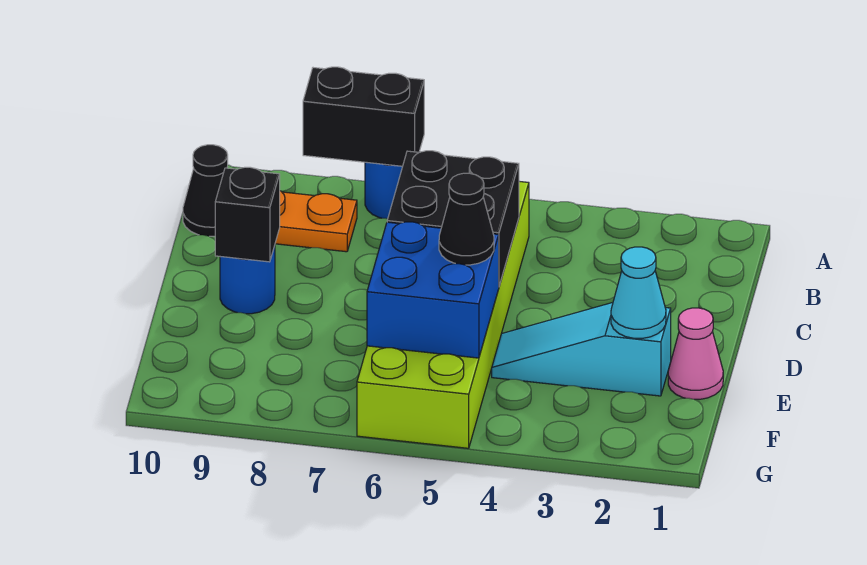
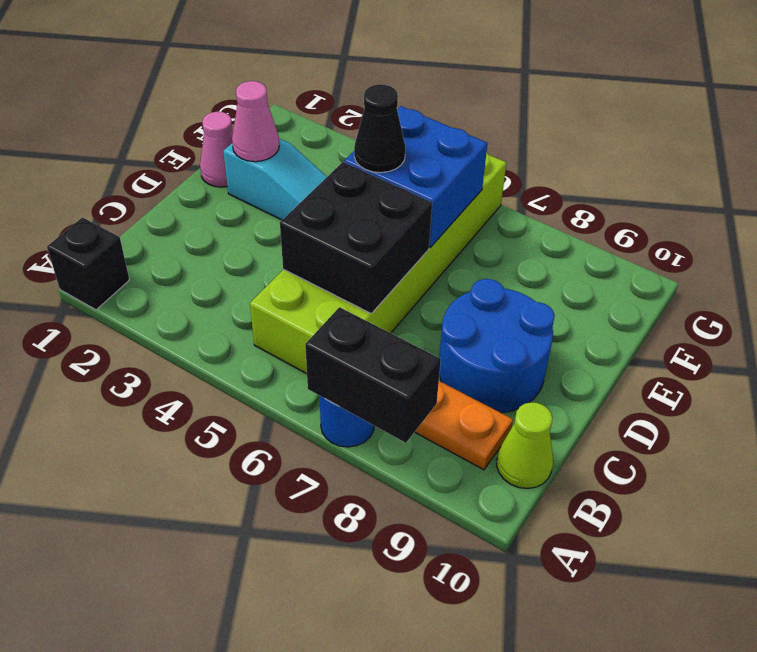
black 1x1 cone [183,145,228,236] -> lime 1x1 cone [497,402,553,489]
blue 1x1 round brick [220,246,275,314] -> blue 2x2 round brick [439,279,555,413]
black 1x1 brick [215,167,280,262] -> black 1x1 brick moved to [47,217,129,310]
cyan 1x1 cone [611,247,666,338] -> pink 1x1 cone [232,81,279,162]

